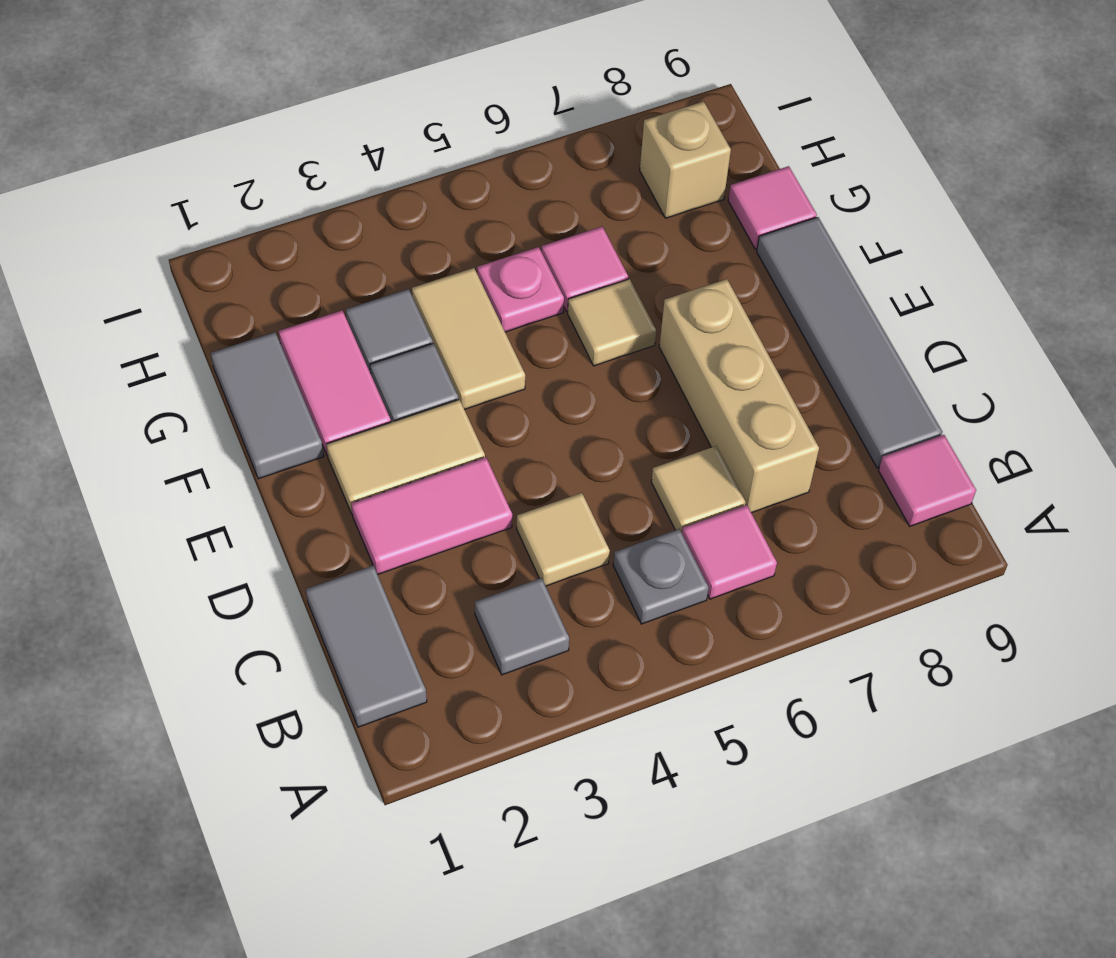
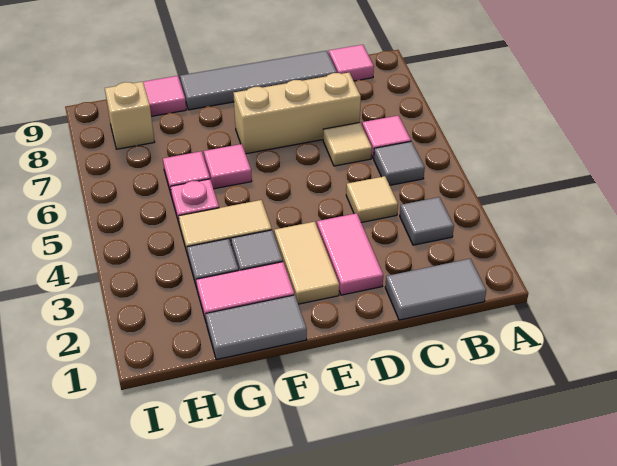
grey 1x1 plate [613,529,709,624] -> grey 1x1 tile [374,141,425,185]
tan 1x1 tile [568,279,656,366] -> pink 1x1 tile [204,144,252,189]

